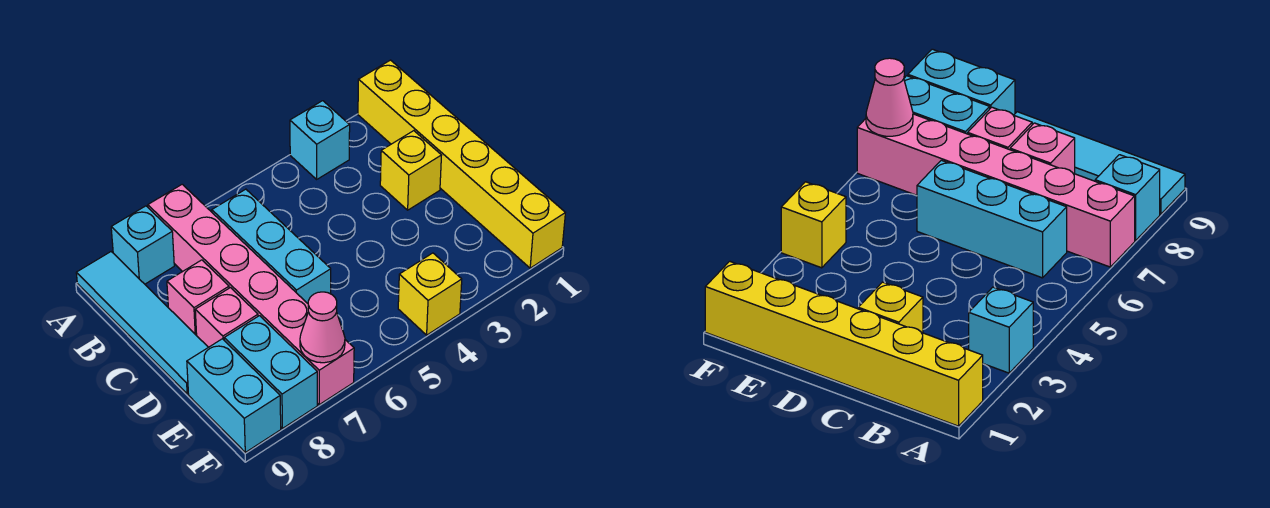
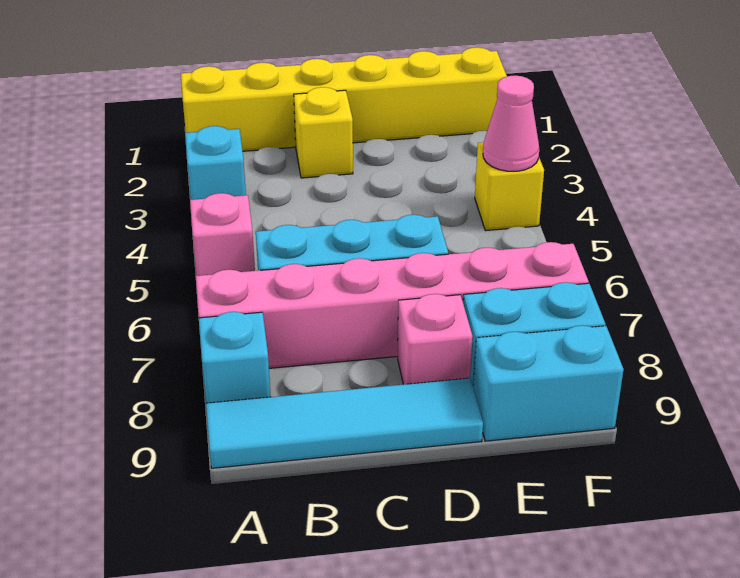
pink 1x1 brick [167,260,229,336] -> pink 1x1 brick moved to [190,193,255,276]
pink 1x1 cone [300,292,345,363] -> pink 1x1 cone moved to [483,76,539,171]

